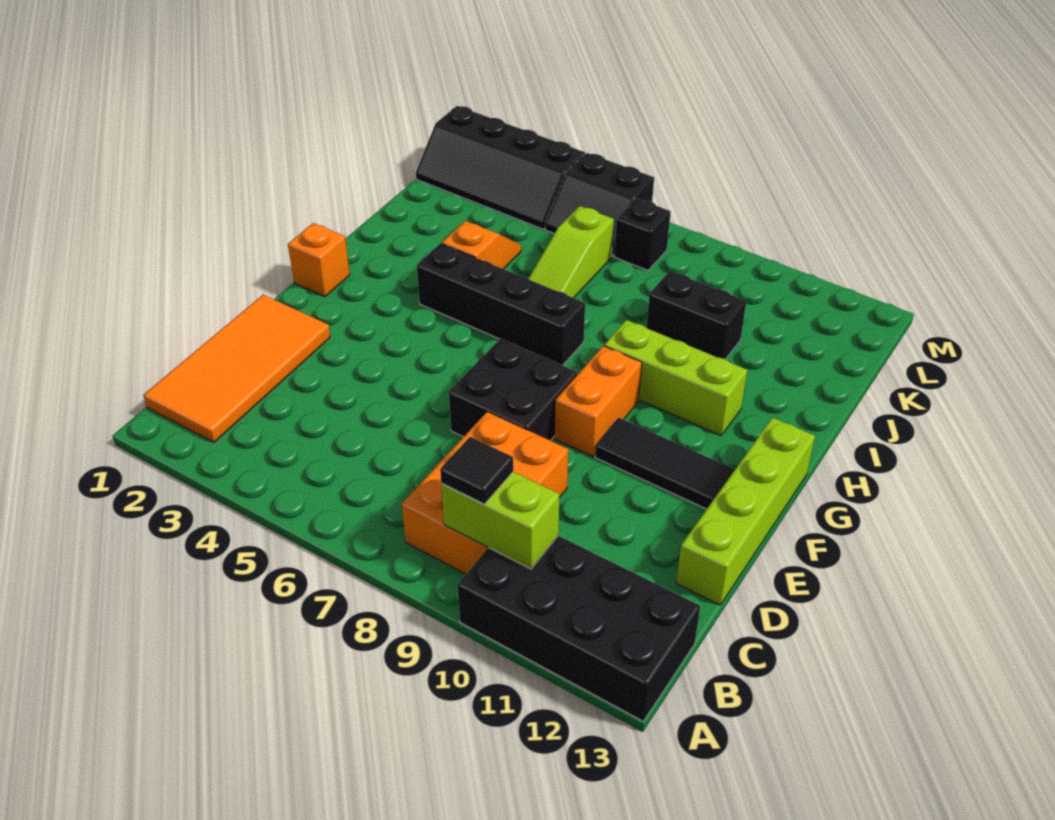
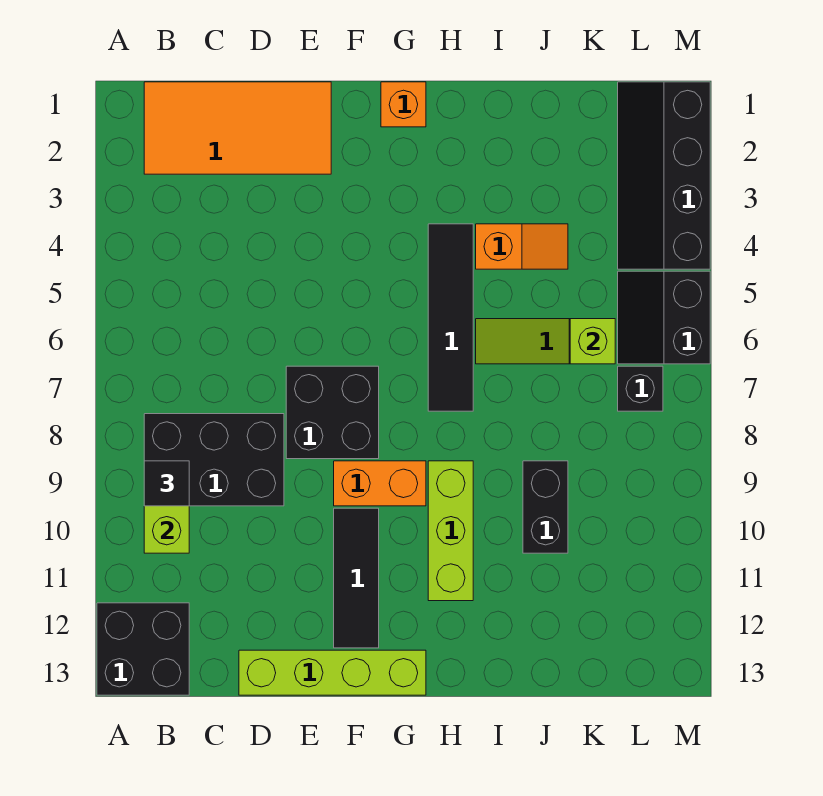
black 2x4 brick [458,536,700,721] -> black 2x2 brick [97,603,189,695]
orange 2x3 brick [402,412,568,574] -> black 2x3 brick [144,414,284,506]
black 1x4 brick [417,243,585,365] -> black 1x4 tile [428,224,473,411]
none -> lime 1x1 brick [570,319,615,364]

